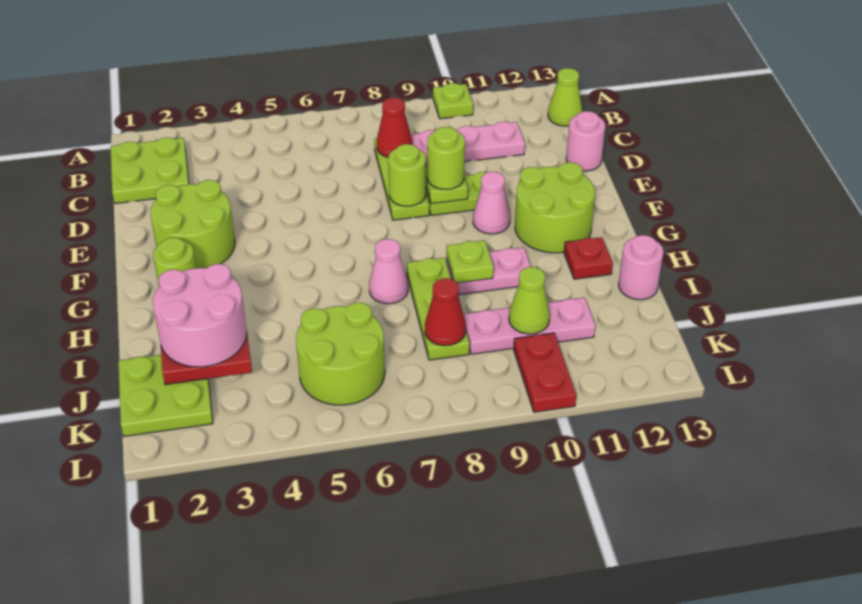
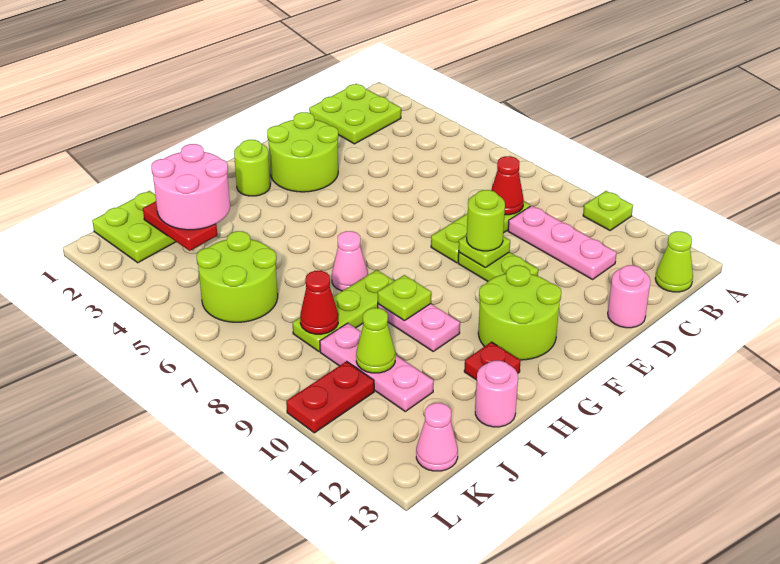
lime 1x1 round brick [388,144,426,206] -> none
pink 1x1 cone [473,172,510,234] -> pink 1x1 cone moved to [416,403,458,471]

